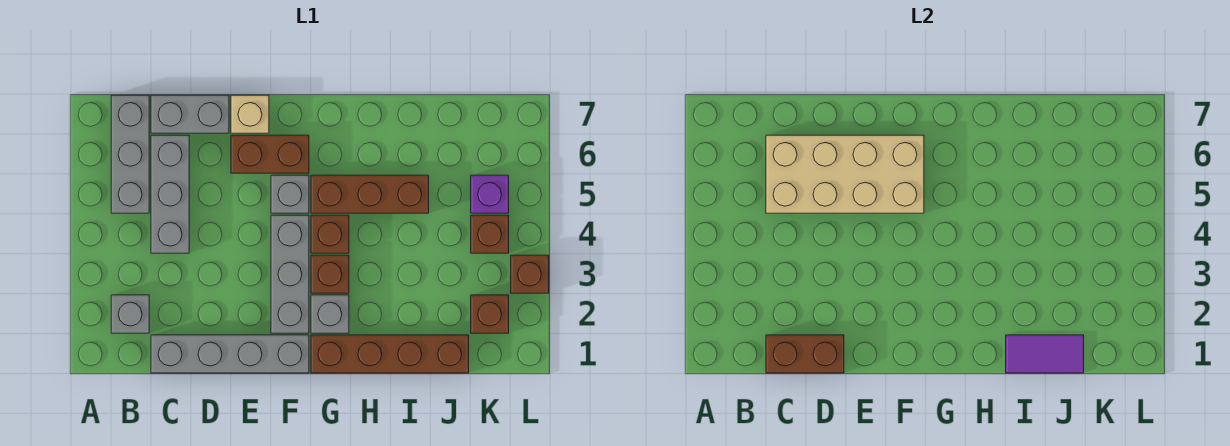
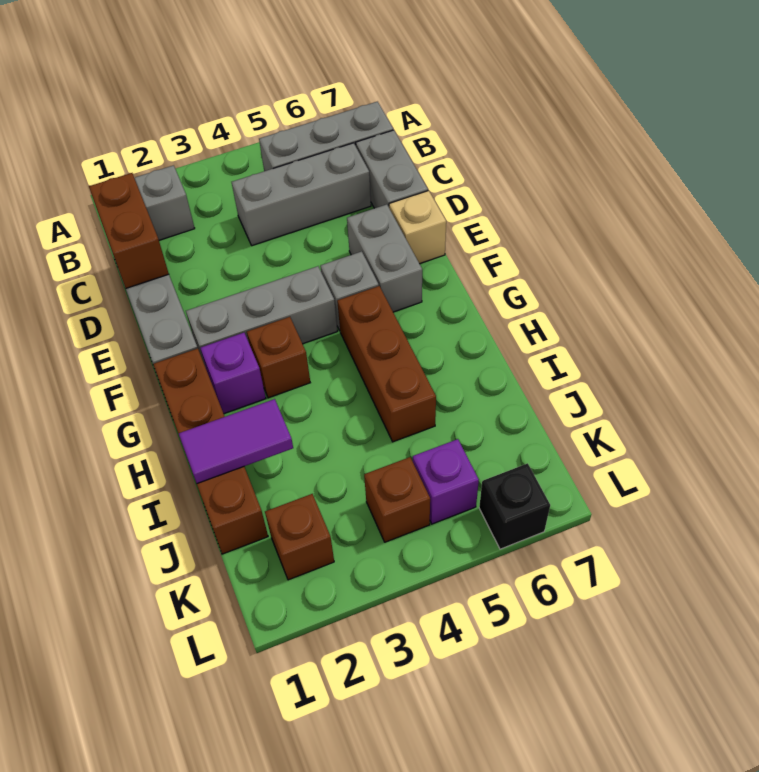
tan 2x4 brick [766,135,924,213] -> none
brown 1x2 brick [231,135,309,173] -> grey 1x2 brick [347,204,422,312]
grey 1x1 brick [311,295,349,333] -> purple 1x1 brick [200,333,266,414]
brown 1x1 brick [311,215,349,253] -> none
purple 1x2 tile [1006,335,1084,373] -> purple 1x2 tile turned to [179,399,293,483]
brown 1x1 brick [511,255,549,293] -> none
none -> black 1x1 brick [479,463,550,549]

